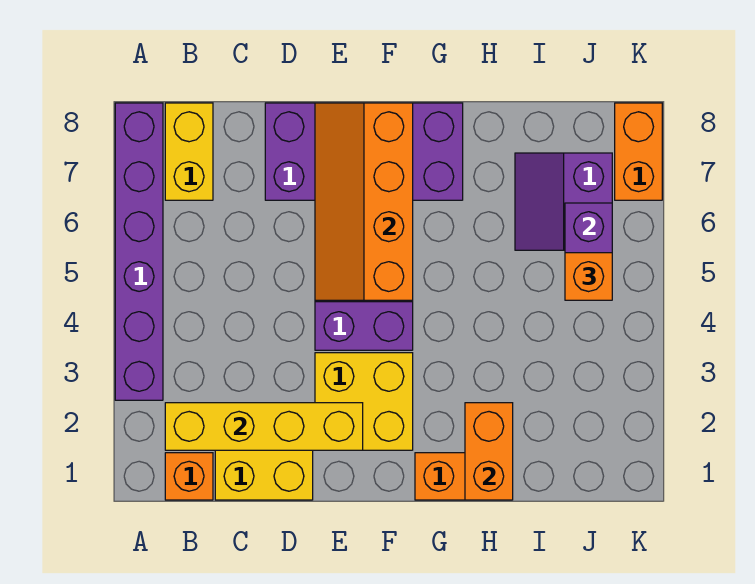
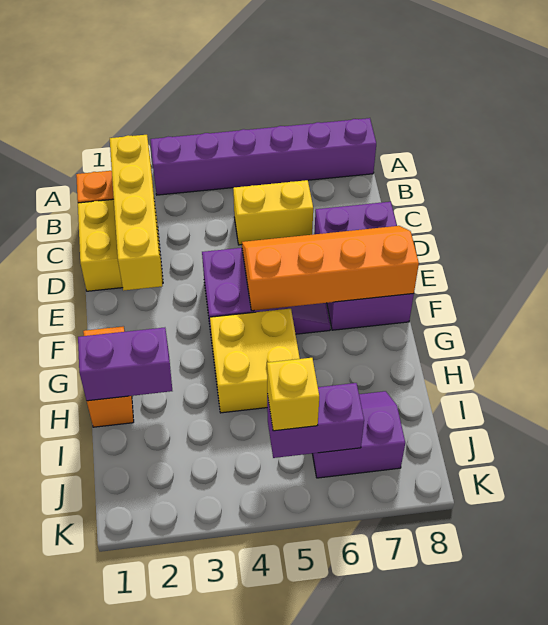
yellow 1x2 brick [165,103,213,200] -> yellow 1x2 brick moved to [233,180,313,245]
purple 2x4 brick [265,103,463,200] -> purple 2x3 brick [314,202,414,330]
yellow 2x2 brick [315,353,413,450] -> yellow 2x2 brick moved to [210,309,300,413]
orange 1x2 brick [465,403,513,500] -> purple 1x2 brick [78,328,172,401]
orange 1x1 brick [565,253,612,300] -> yellow 1x1 brick [267,358,319,431]
orange 1x2 brick [615,103,662,200] -> none

